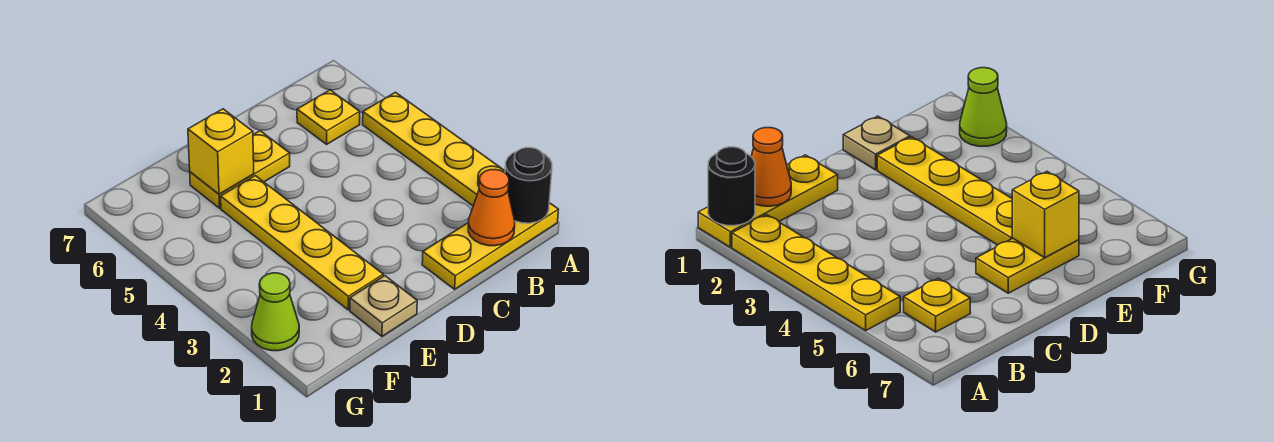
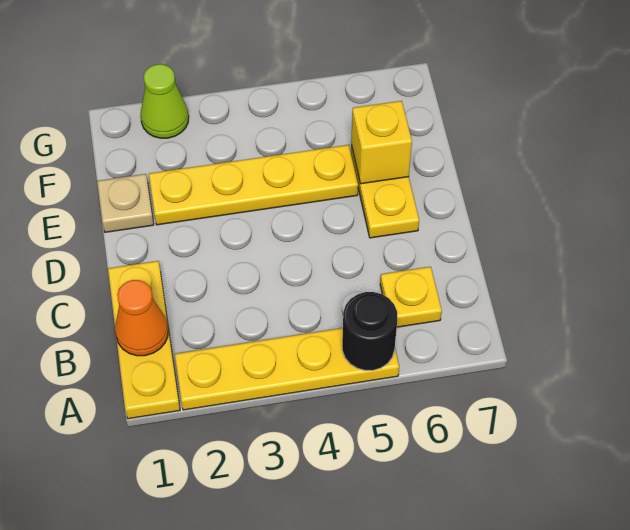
black 1x1 round brick [505,148,552,223] -> black 1x1 round brick moved to [342,292,397,370]

